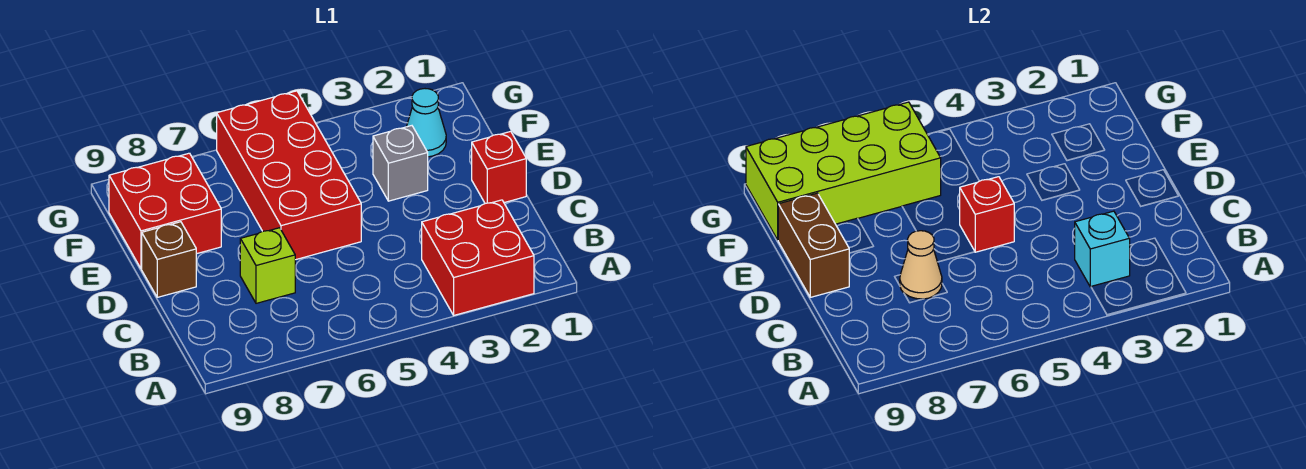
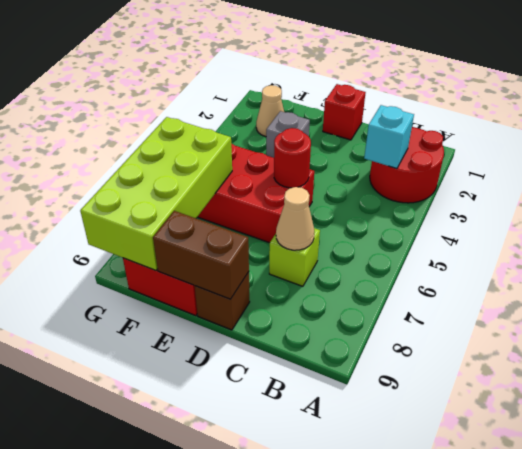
red 2x2 brick [422,200,534,315] -> red 2x2 round brick [370,127,444,203]
red 1x1 brick [960,177,1014,252] -> red 1x1 round brick [274,128,311,188]
cyan 1x1 cone [407,89,446,157] -> tan 1x1 cone [256,85,284,137]

